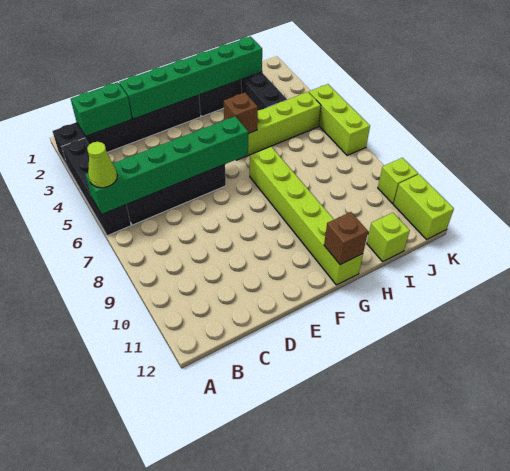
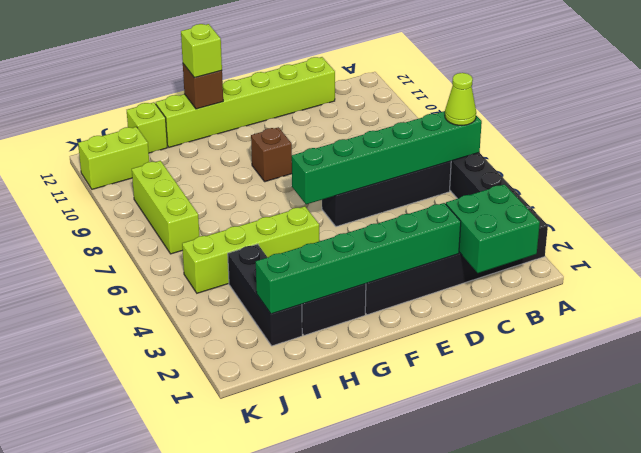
green 1x2 brick [71,82,132,136] -> green 2x2 brick [446,184,540,273]
brown 1x1 brick [224,93,258,134] -> brown 1x1 brick moved to [251,127,292,182]
lime 1x6 brick [250,147,363,285] -> lime 1x6 brick turned to [156,57,335,147]
lime 1x3 brick [309,84,370,156] -> lime 1x3 brick moved to [132,161,199,254]
lime 1x1 brick [378,158,418,204] -> lime 1x1 brick moved to [181,24,222,78]
lime 1x2 brick [394,174,454,239] -> lime 1x2 brick turned to [78,127,149,189]

